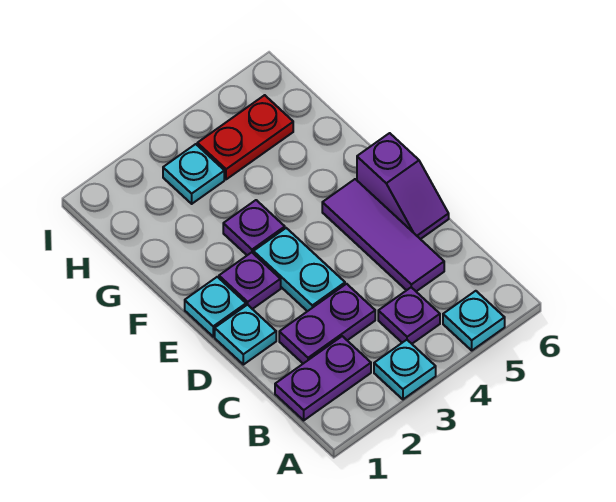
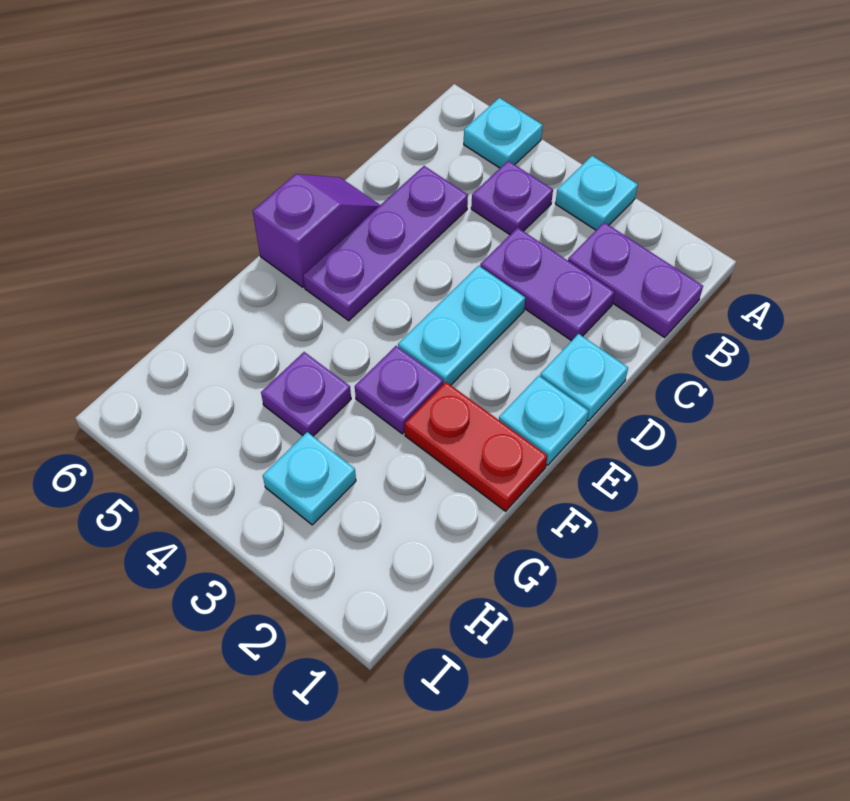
purple 1x3 tile [322,179,444,291] -> purple 1x3 plate [303,166,468,321]
purple 1x1 plate [219,252,281,309] -> purple 1x1 plate moved to [261,352,351,436]
red 1x2 plate [197,95,293,179] -> red 1x2 plate moved to [405,382,548,511]

